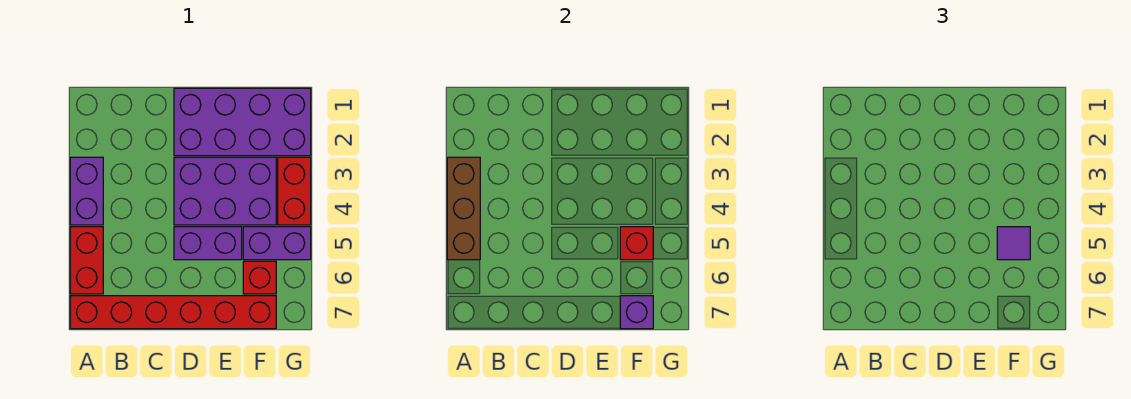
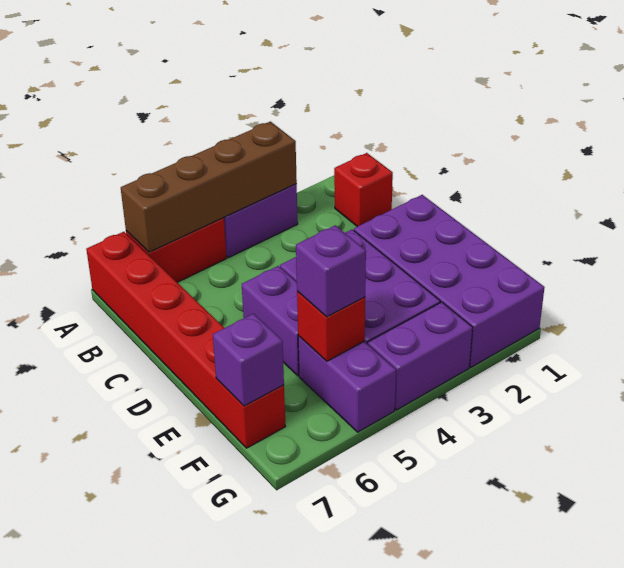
brown 1x3 brick [447,157,480,260] -> brown 1x4 brick [121,122,297,252]
purple 1x1 tile [997,227,1030,260] -> purple 1x1 brick [296,225,366,317]
red 1x1 brick [243,261,276,294] -> red 1x1 brick moved to [334,153,393,227]
red 1x2 brick [278,157,311,225] -> purple 1x2 brick [368,302,473,410]

